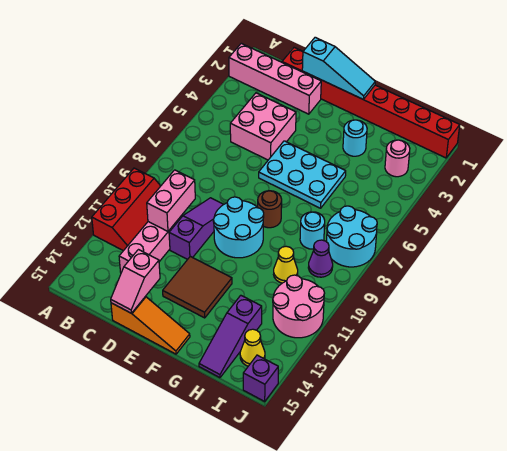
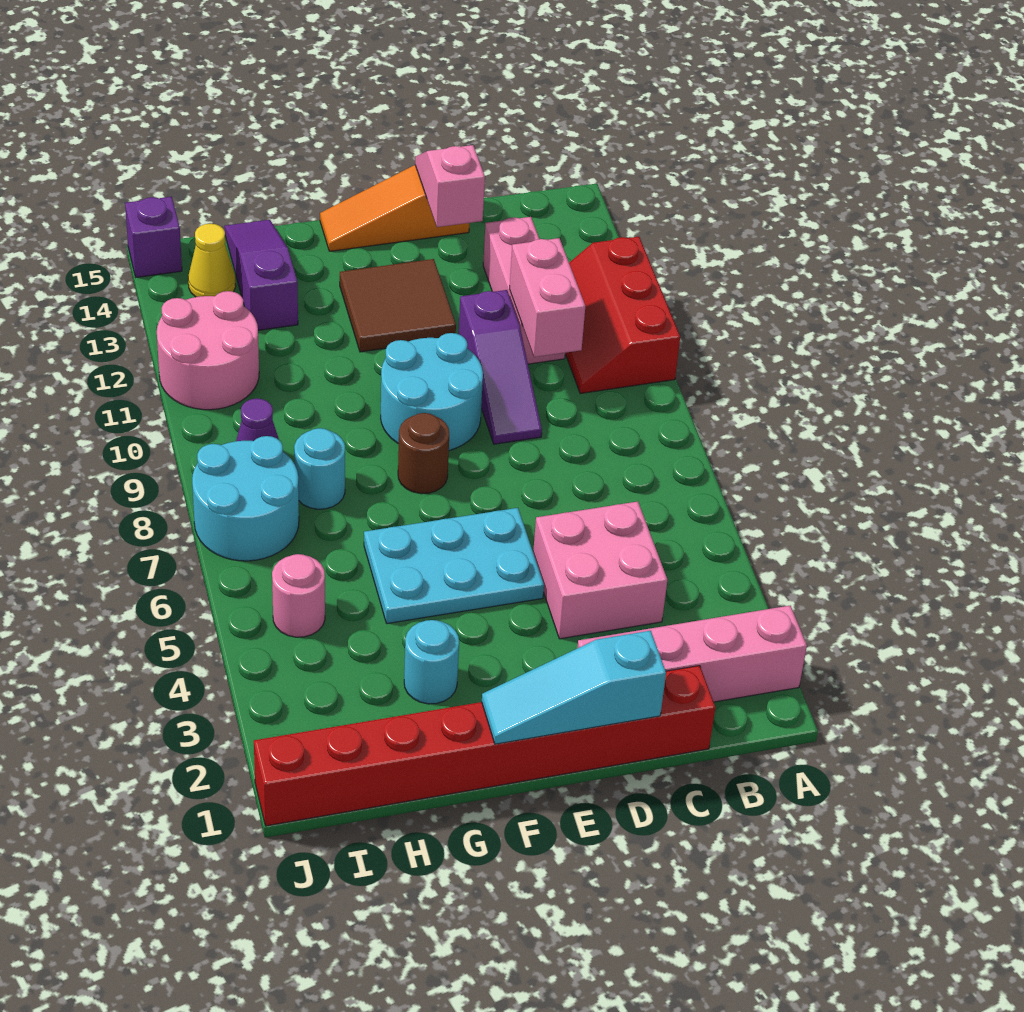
yellow 1x1 cone [274,246,298,283] -> none
pink 1x1 round brick [385,140,410,177] -> pink 1x1 round brick moved to [272,554,325,637]

